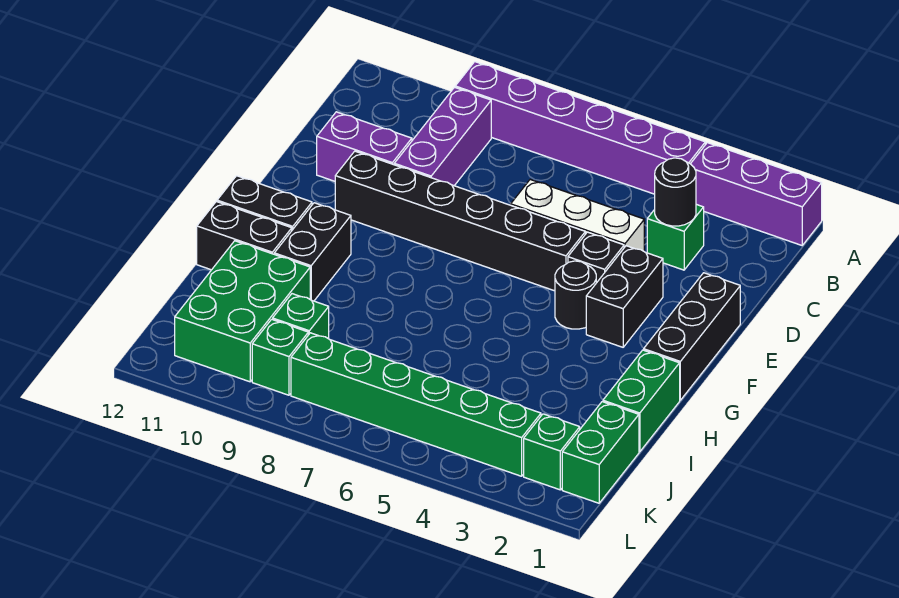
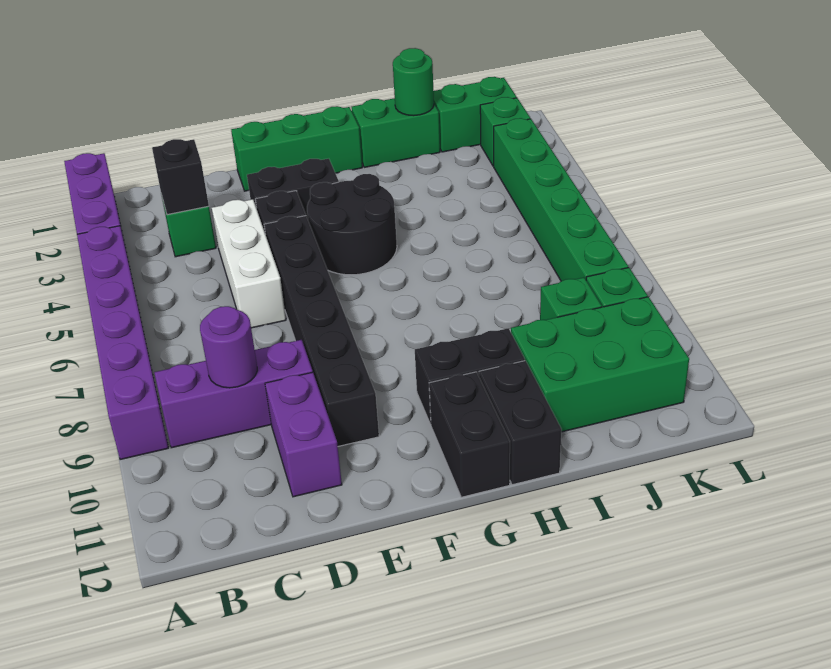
black 1x1 round brick [655,158,696,226] -> black 1x1 brick [152,139,209,215]
none -> purple 1x1 round brick [200,306,257,388]
black 1x3 brick [644,273,740,400] -> green 1x3 brick [231,106,362,191]
black 1x1 round brick [555,261,596,329] -> black 2x2 round brick [307,174,397,275]
none -> green 1x1 round brick [393,48,434,116]

